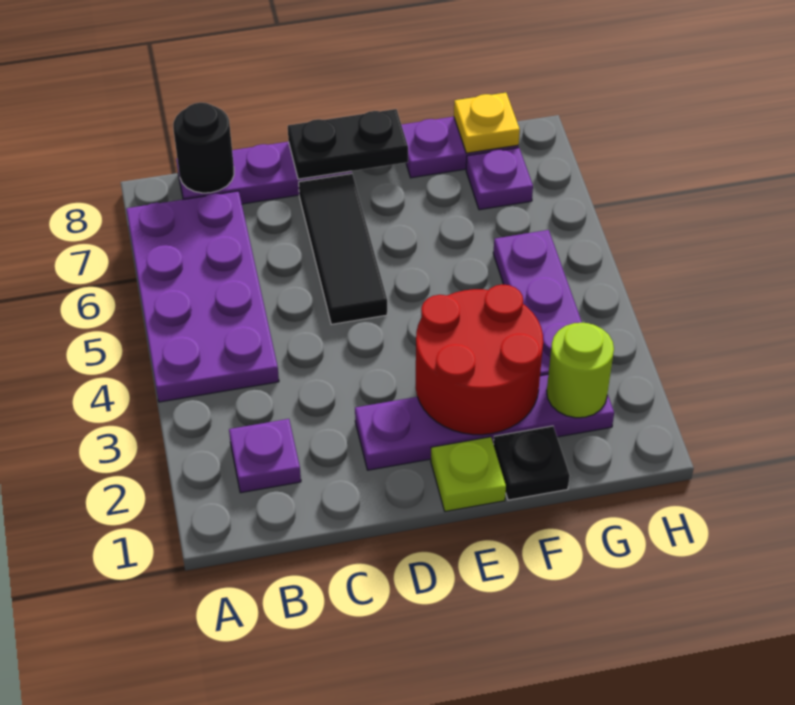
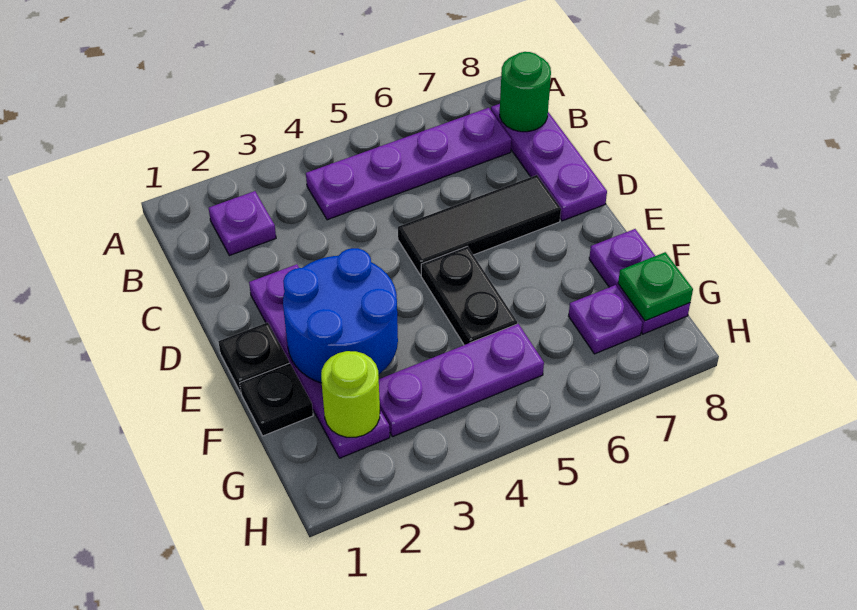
purple 2x4 plate [126,191,279,402] -> purple 1x4 plate [306,108,511,220]
black 1x1 round brick [173,103,234,193] -> green 1x1 round brick [500,52,551,132]
black 1x2 plate [288,109,408,179] -> black 1x2 plate moved to [421,246,517,345]
lime 1x1 plate [431,437,506,512] -> black 1x1 plate [218,322,289,393]
red 2x2 round brick [415,284,543,435] -> blue 2x2 round brick [283,248,398,383]
yellow 1x1 plate [454,93,520,153] -> green 1x1 plate [618,252,693,321]

